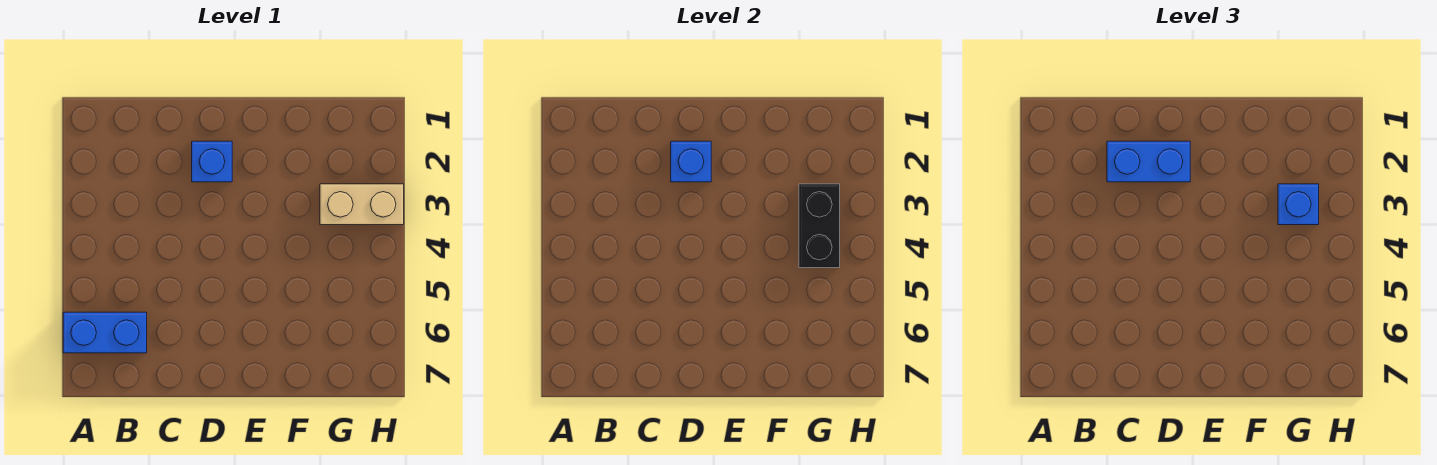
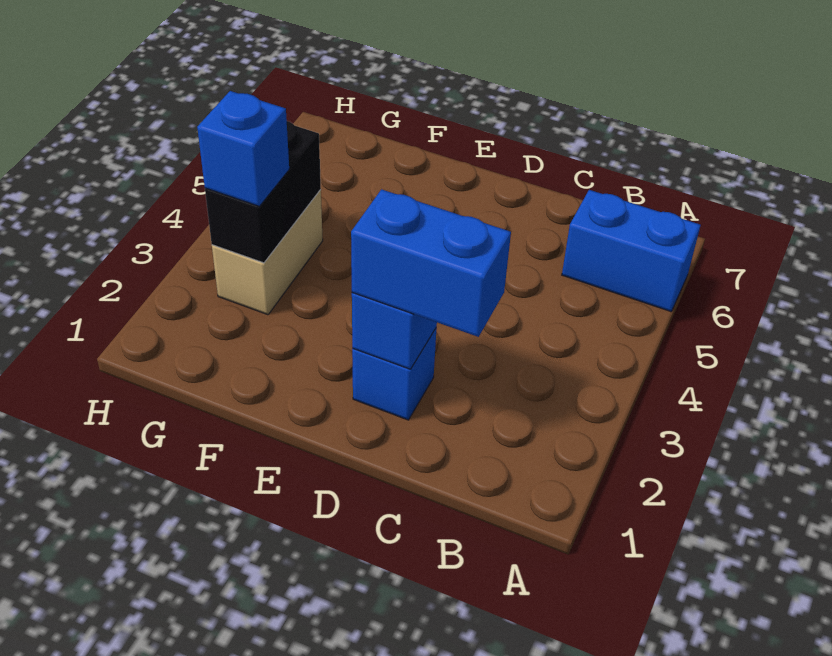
tan 1x2 brick [320,184,404,225] -> tan 1x2 brick turned to [212,190,323,315]

